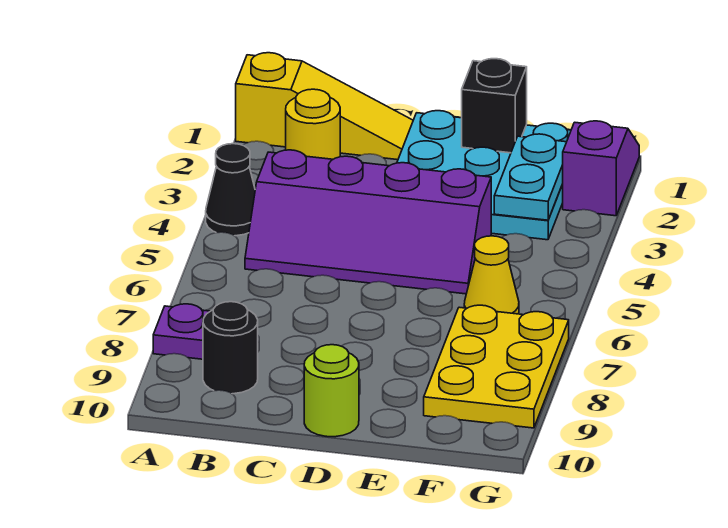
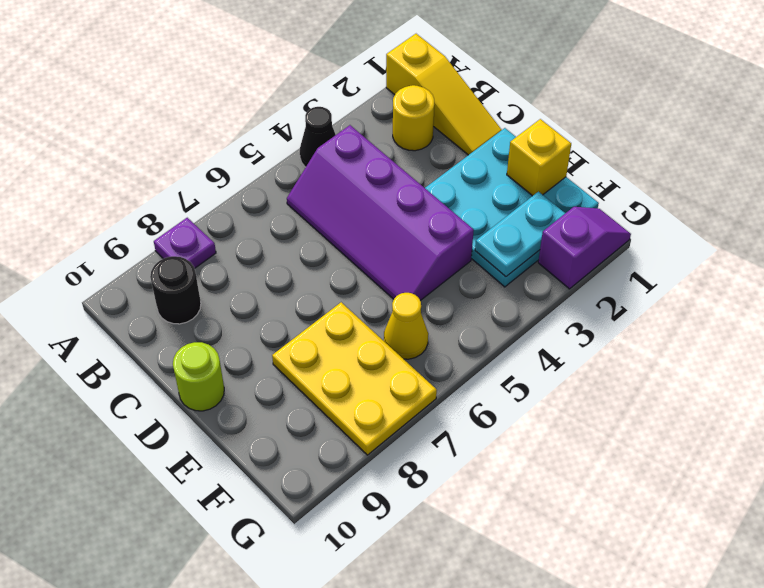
black 1x1 brick [462,59,527,153] -> yellow 1x1 brick [507,119,571,196]
yellow 2x3 plate [424,305,569,428] -> yellow 2x3 plate turned to [272,302,437,455]

